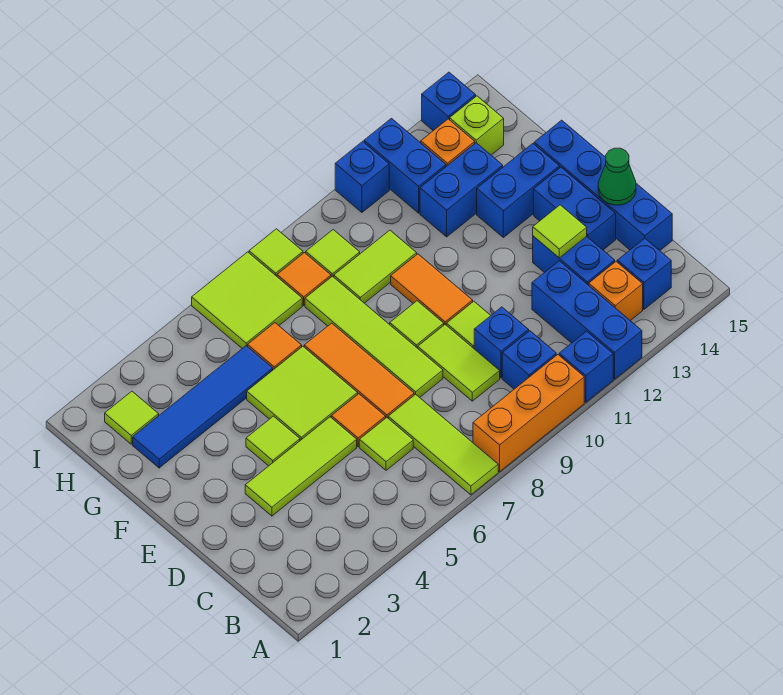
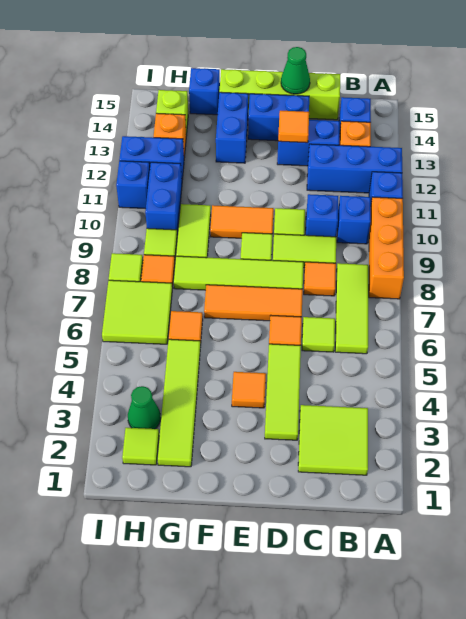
lime 1x3 tile [388,394,498,495] -> lime 1x3 tile turned to [335,263,368,354]
none -> orange 1x1 tile [304,262,336,296]
blue 1x4 brick [534,120,672,251] -> lime 1x4 brick [219,69,340,120]
lime 1x1 tile [533,205,587,258] -> orange 1x1 tile [278,111,309,143]
lime 1x1 tile [246,416,300,466] -> orange 1x1 tile [232,372,266,408]
lime 2x2 tile [247,346,358,440] -> lime 2x2 tile moved to [298,405,368,475]
blue 1x4 tile [133,346,273,468] -> lime 1x4 tile [158,339,200,467]
blue 1x2 brick [420,143,503,237] -> blue 1x2 brick moved to [145,162,182,234]
none -> green 1x1 cone [128,386,161,429]
blue 1x1 brick [422,72,476,131] -> blue 1x1 brick moved to [189,68,220,115]

